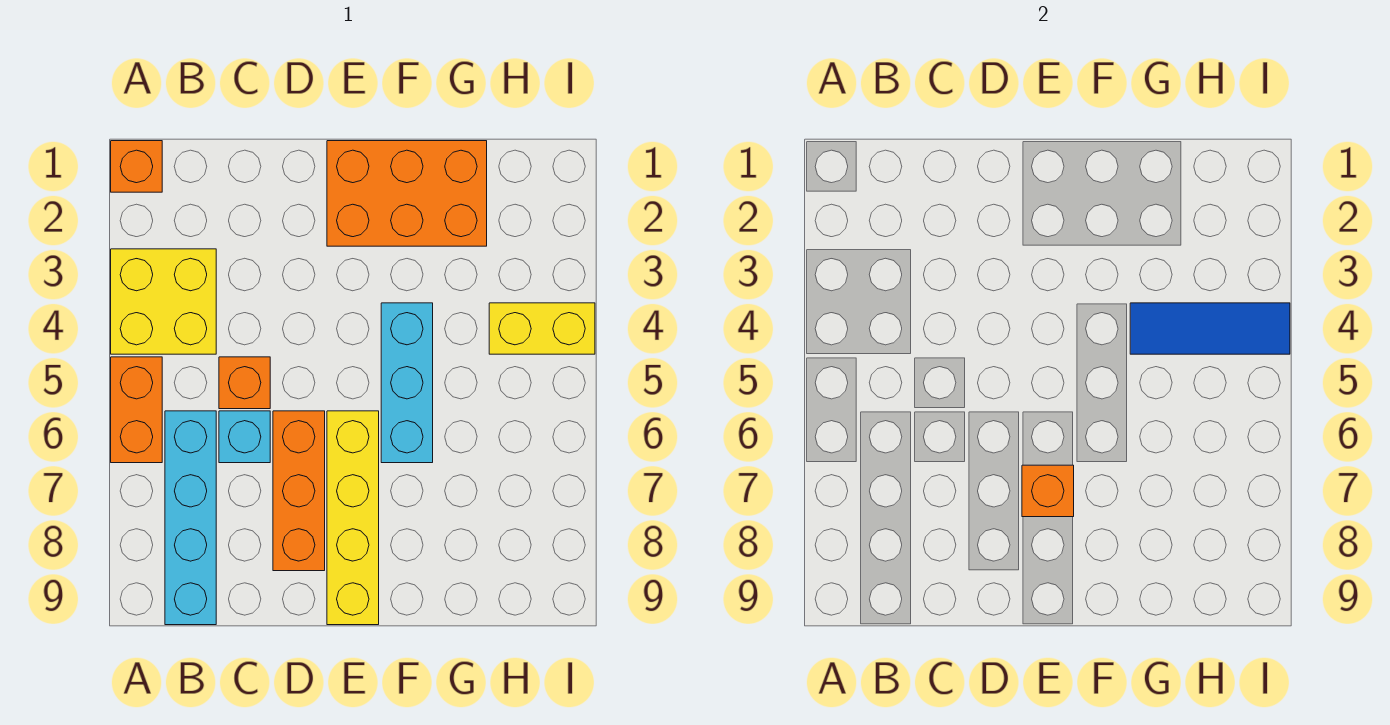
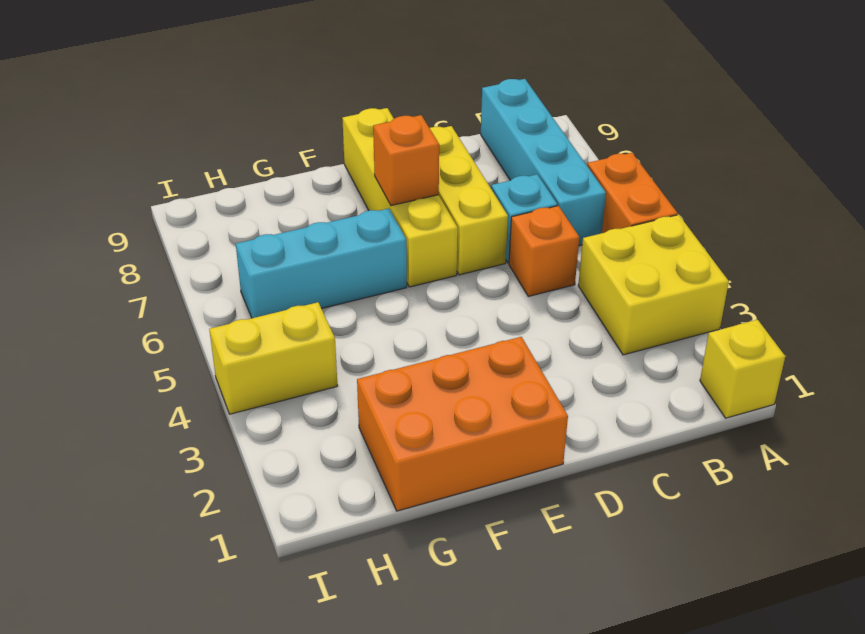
orange 1x1 brick [111,141,162,192] -> yellow 1x1 brick [700,320,785,418]
orange 1x3 brick [273,411,325,571] -> yellow 1x3 brick [430,126,508,275]
cyan 1x3 brick [381,303,433,463] -> cyan 1x3 brick turned to [236,208,407,318]
blue 1x3 tile [1130,303,1290,354] -> none

